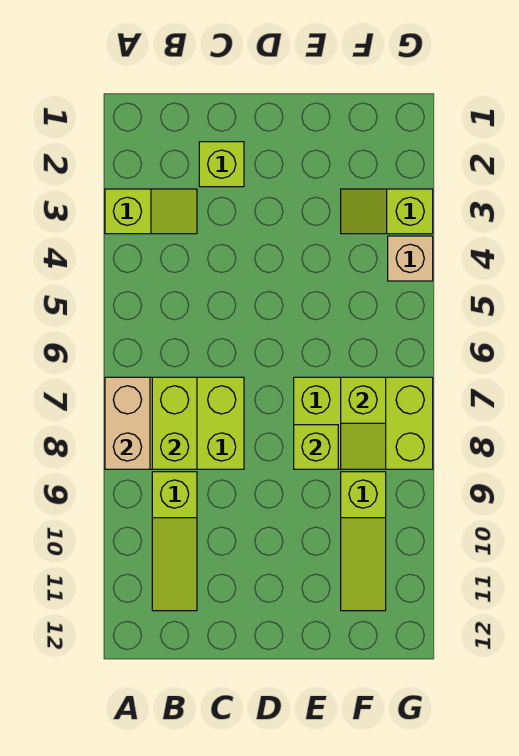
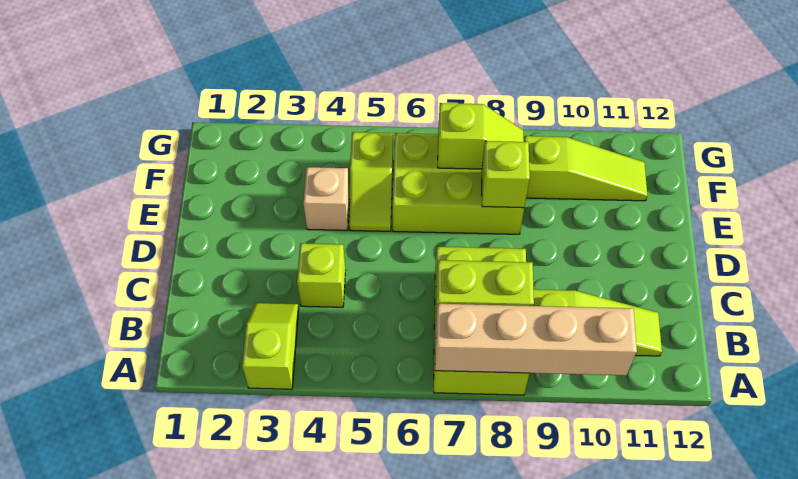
tan 1x2 brick [105,377,150,469] -> tan 1x4 brick [435,304,637,375]
lime 1x1 brick [199,142,244,187] -> lime 1x1 brick moved to [297,243,345,307]
lime 2x3 brick [294,377,433,469] -> lime 2x3 brick turned to [393,133,524,234]
lime 1x2 slope [341,189,433,234] -> lime 1x2 slope moved to [349,132,393,231]
tan 1x1 brick [388,236,433,281] -> tan 1x1 brick moved to [303,167,350,230]

